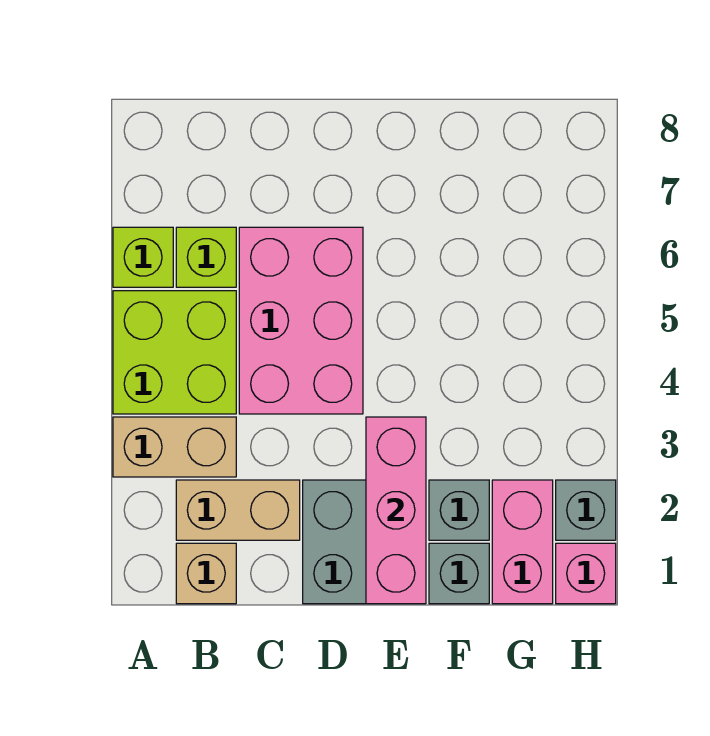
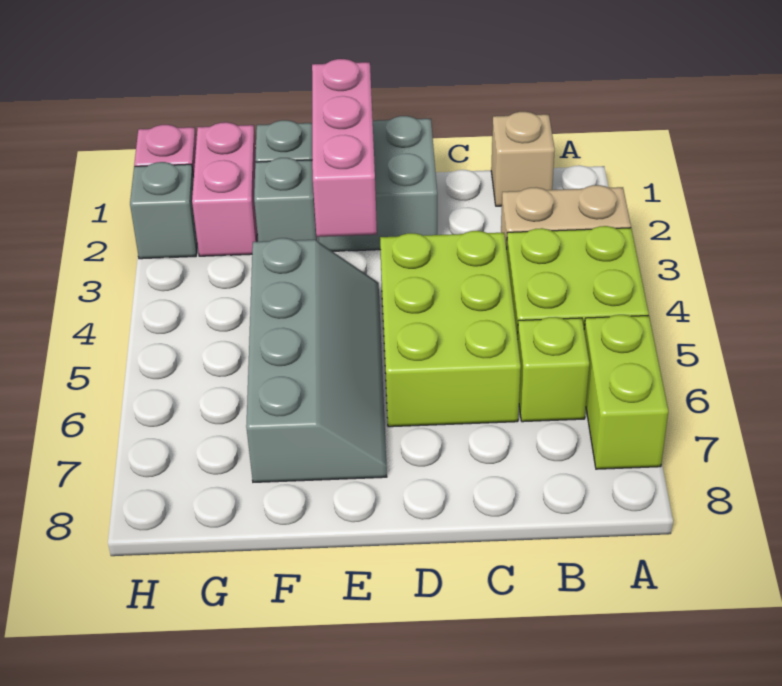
lime 1x1 brick [113,227,173,287] -> lime 1x2 brick [584,315,668,469]
tan 1x2 brick [176,480,300,540] -> none
pink 2x3 brick [239,227,363,414] -> lime 2x3 brick [380,231,521,427]
none -> grey 2x4 slope [246,238,387,482]

